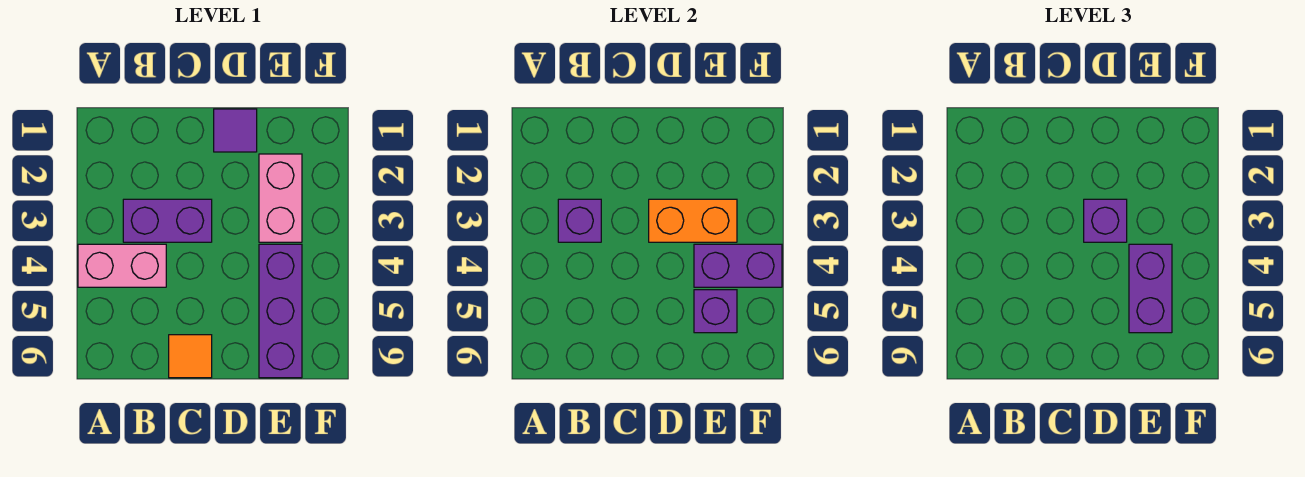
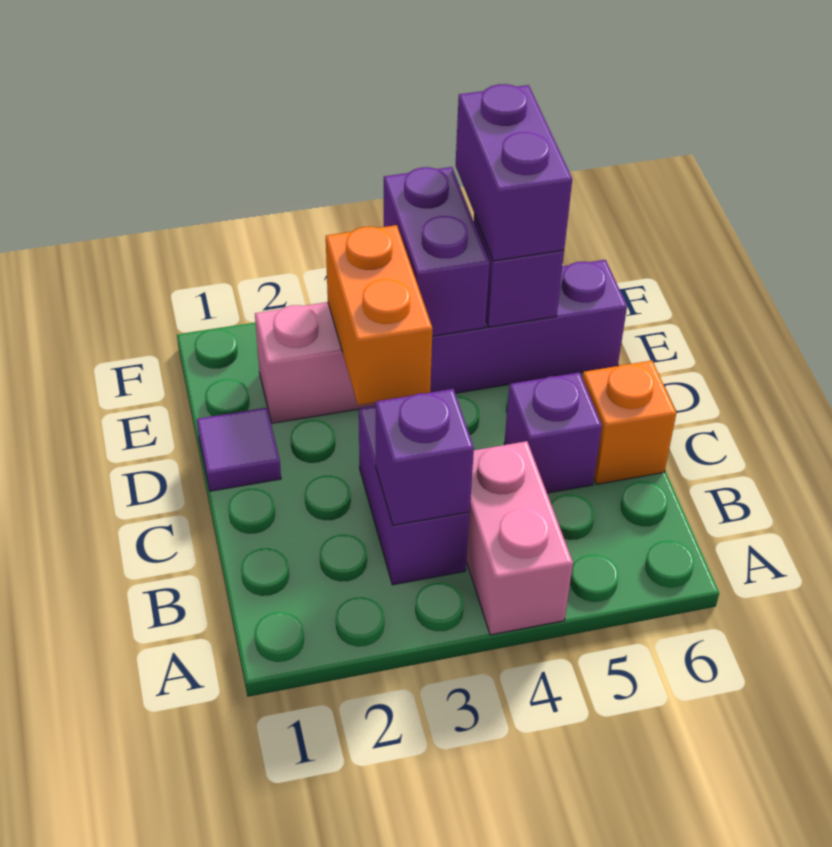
orange 1x1 tile [169,335,212,378] -> orange 1x1 brick [582,361,676,484]
purple 1x1 brick [1084,199,1127,242] -> purple 1x1 brick moved to [504,372,602,493]
purple 1x2 brick [1129,244,1172,333] -> purple 1x2 brick turned to [456,84,572,261]

